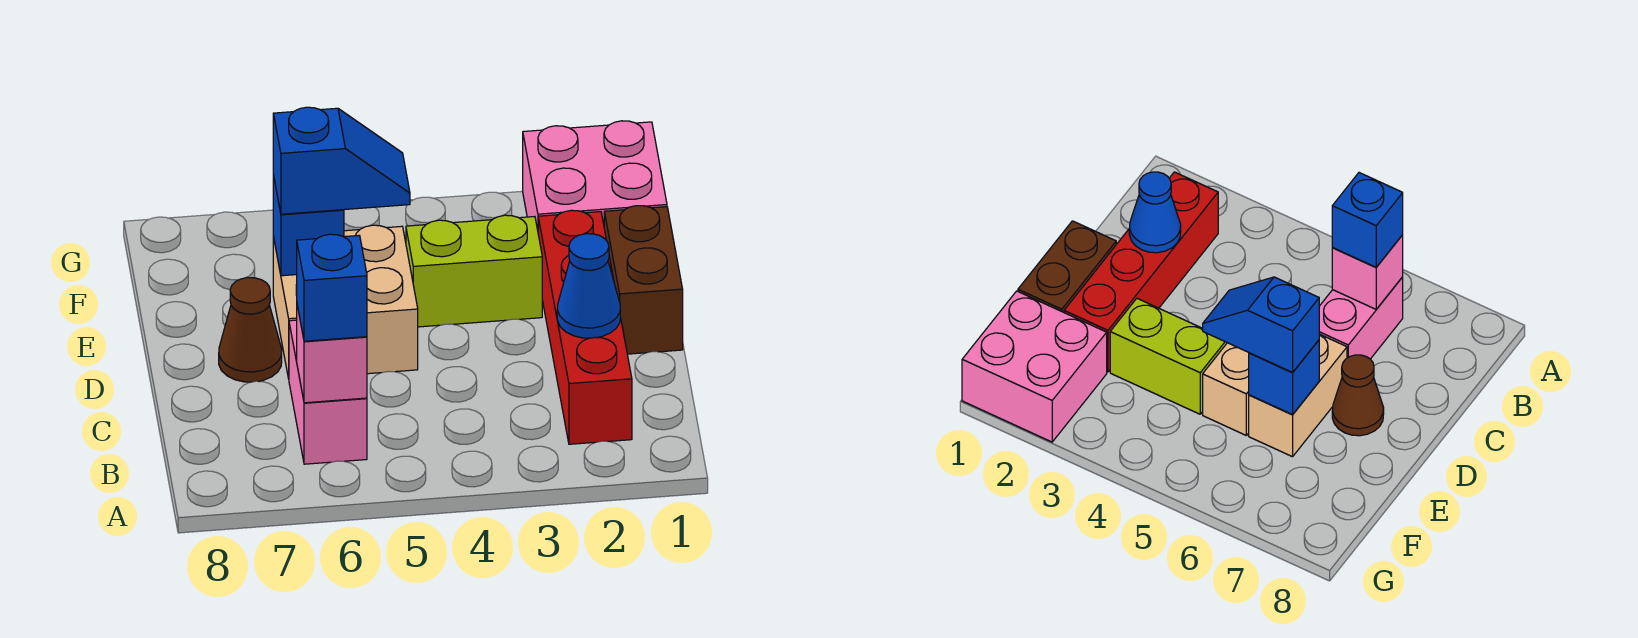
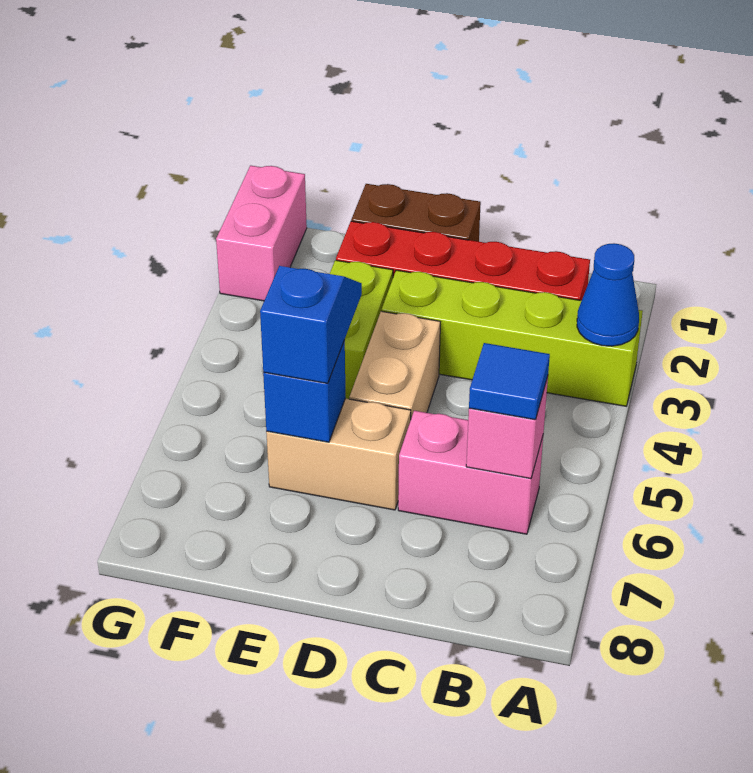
none -> lime 1x4 brick [382,270,643,406]
blue 1x1 brick [297,234,367,341] -> blue 1x1 tile [469,343,550,420]
blue 1x1 cone [557,234,620,338] -> blue 1x1 cone moved to [577,243,639,346]
tan 1x2 brick [344,225,418,374] -> tan 1x2 brick turned to [349,311,440,418]
brown 1x1 cone [219,278,282,382] -> none
pink 2x2 brick [523,121,667,230] -> pink 1x2 brick [216,166,307,301]

